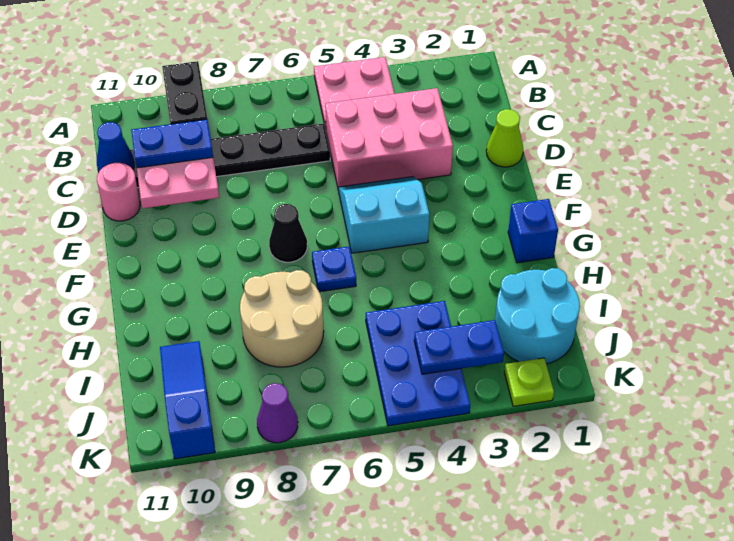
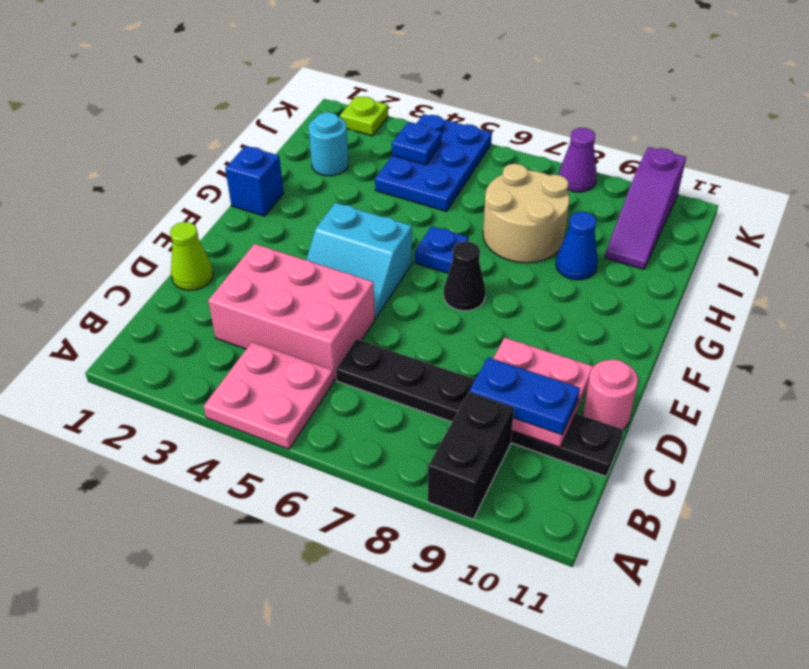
blue 1x1 cone [97,122,135,171] -> blue 1x1 cone moved to [556,212,598,280]
cyan 2x2 round brick [495,268,580,364] -> cyan 1x1 round brick [309,112,348,176]
blue 1x3 slope [160,341,215,459] -> purple 1x3 slope [605,147,686,269]
blue 1x2 plate [414,320,504,374] -> blue 1x1 plate [392,123,442,165]

